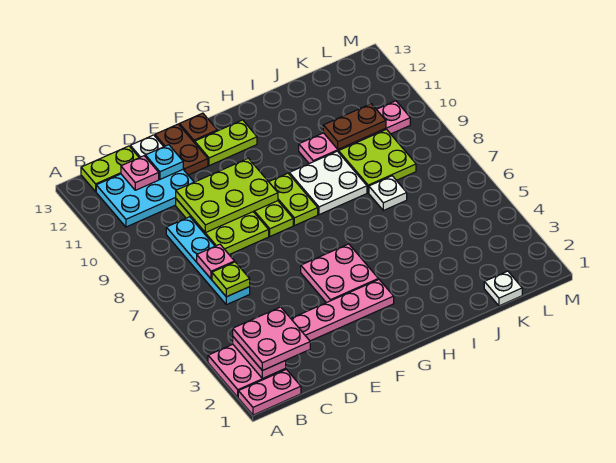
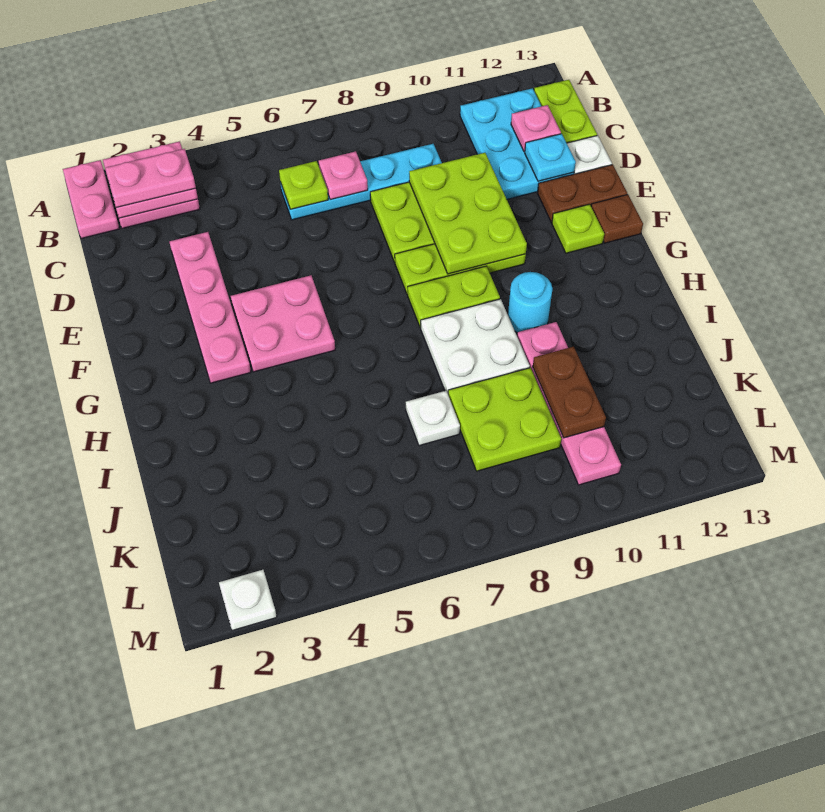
pink 2x2 plate [233,307,310,371] -> pink 1x2 plate [105,149,196,207]
lime 1x2 plate [195,120,257,166] -> lime 1x1 plate [552,204,604,253]
none -> cyan 1x1 round brick [508,272,553,332]
white 1x1 plate [484,271,522,306] -> white 1x1 plate moved to [219,570,277,631]

